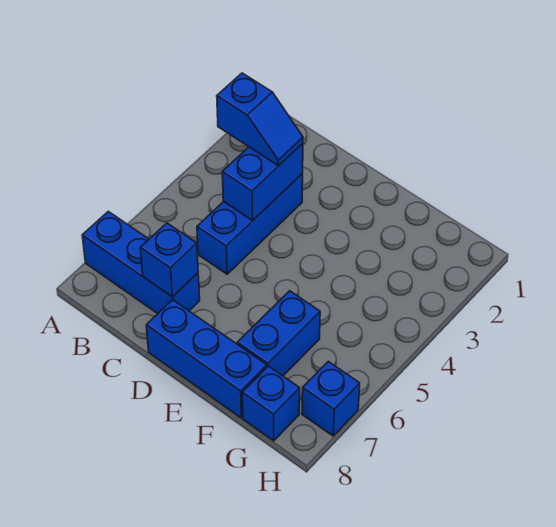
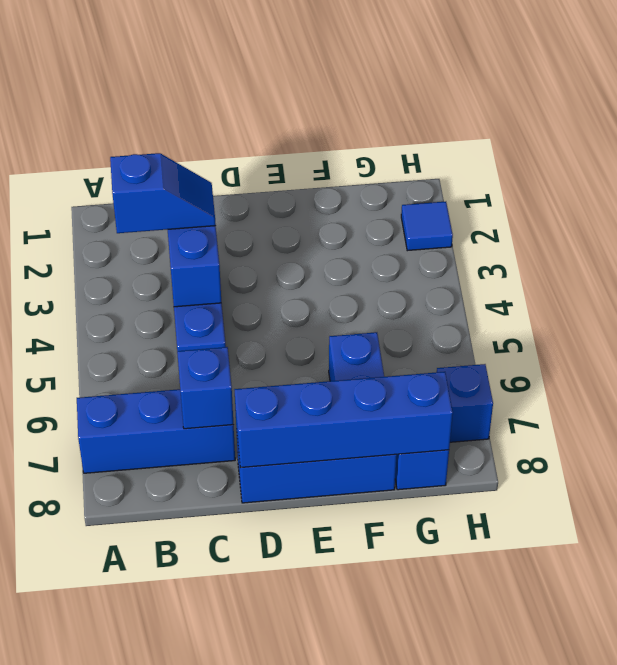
none -> blue 1x4 brick [234,372,453,468]
none -> blue 1x1 tile [401,202,453,251]

